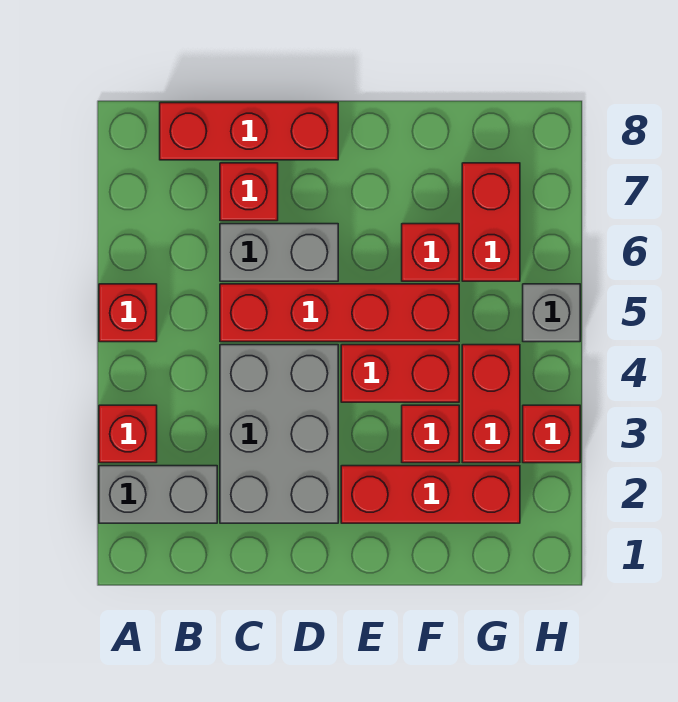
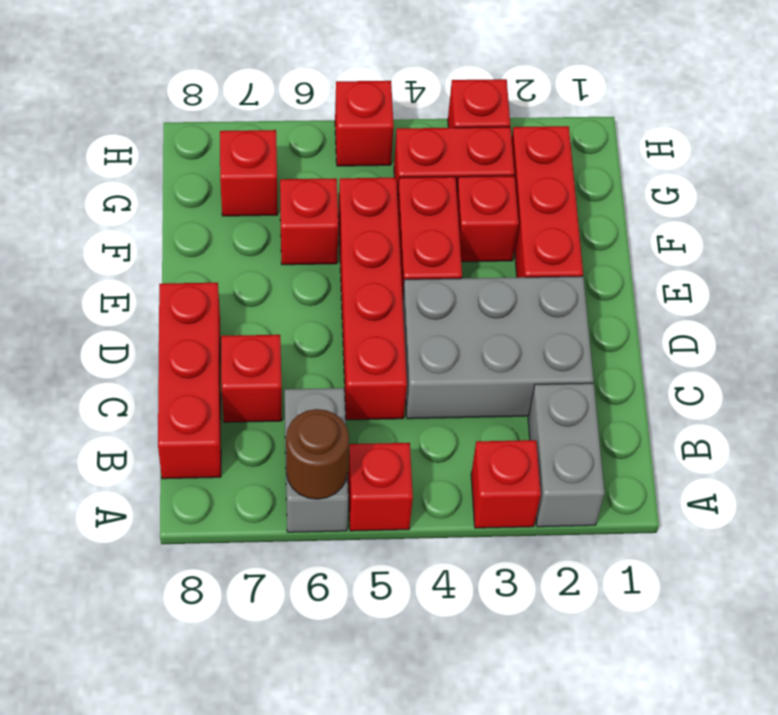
none -> brown 1x1 round brick [286,409,349,499]
grey 1x2 brick [220,224,338,281] -> grey 1x2 brick moved to [285,388,348,532]
red 1x2 brick [462,163,520,281] -> red 1x1 brick [220,130,278,216]
grey 1x1 brick [523,284,580,342] -> red 1x1 brick [335,81,394,166]

